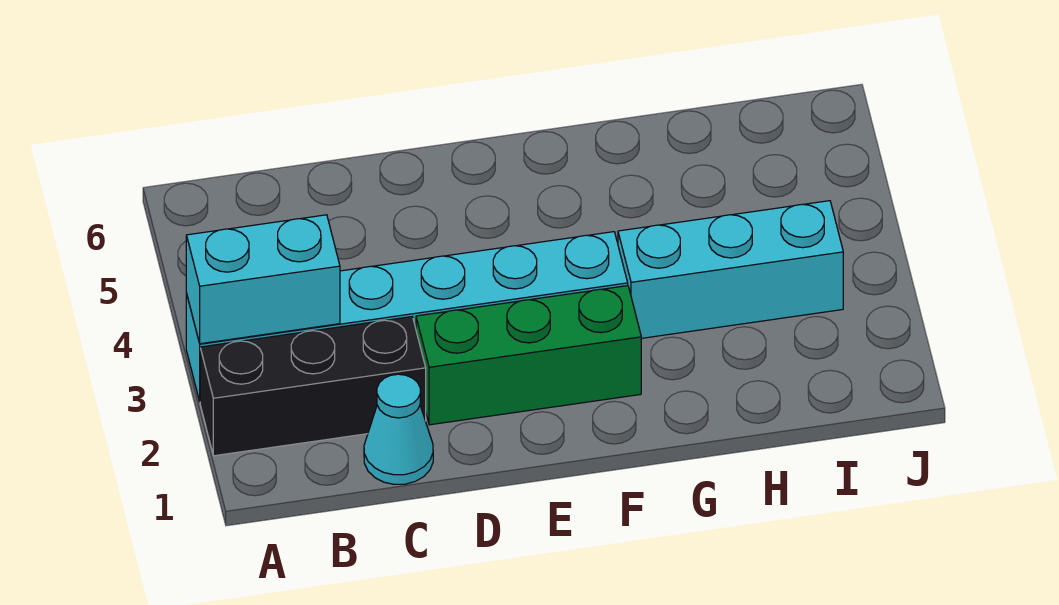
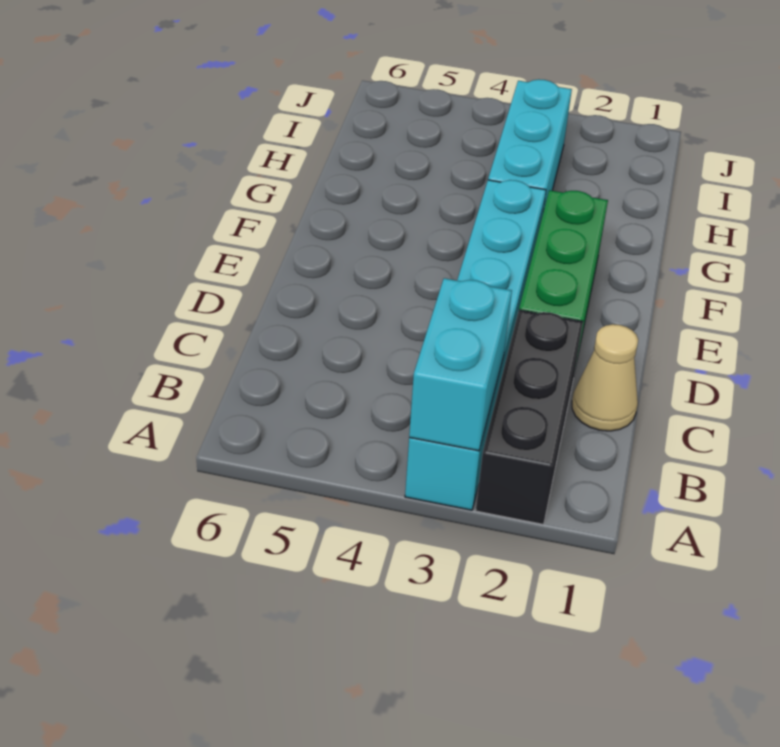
cyan 1x1 cone [364,374,433,484] -> tan 1x1 cone [572,324,638,431]

